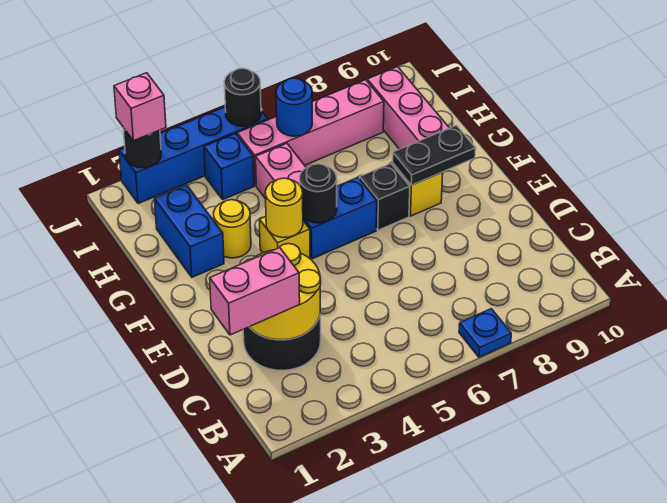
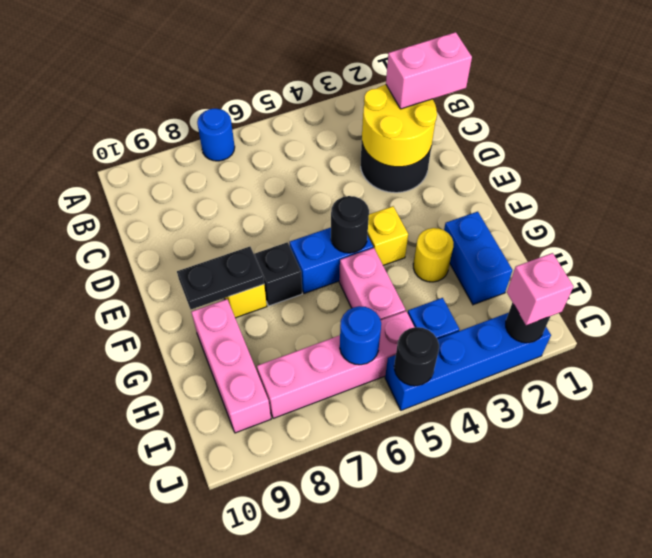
blue 1x1 plate [459,309,511,357] -> blue 1x1 round brick [197,108,235,161]
yellow 1x1 round brick [265,178,303,238] -> none

